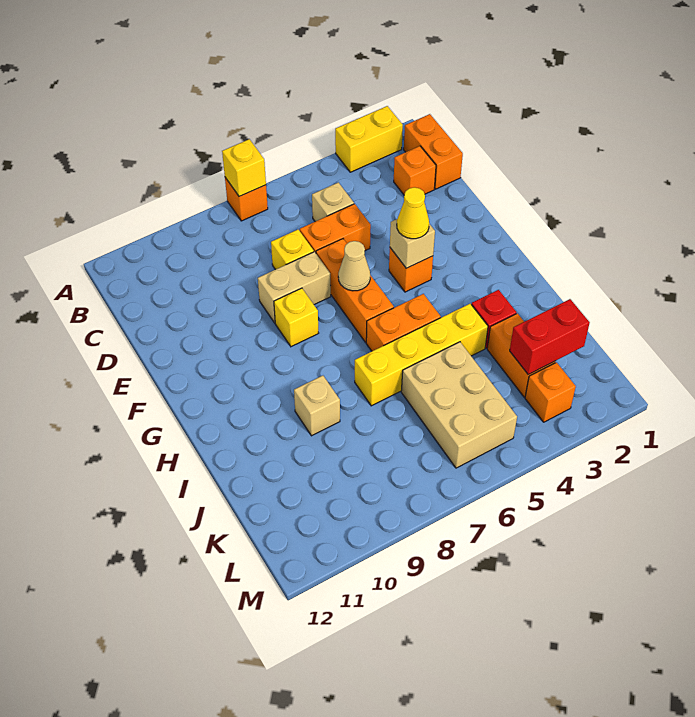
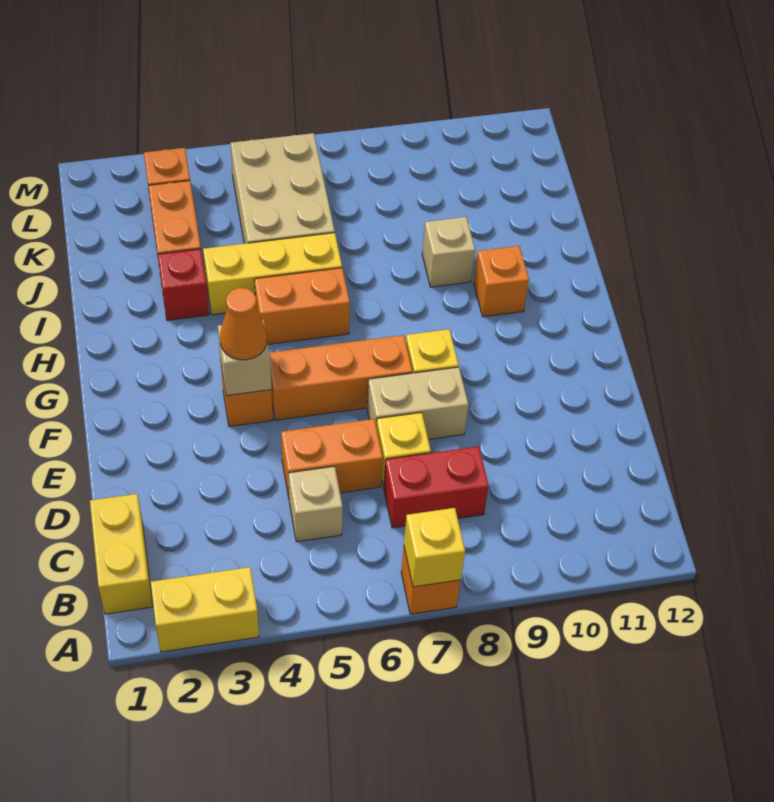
orange 1x2 brick [404,114,463,189] -> yellow 1x2 brick [90,494,153,614]
orange 1x1 brick [394,146,436,195] -> orange 1x1 brick moved to [474,246,529,317]
orange 1x3 brick [316,239,394,342] -> orange 1x3 brick turned to [269,335,412,420]
yellow 1x1 cone [397,187,429,239] -> orange 1x1 cone [220,288,267,360]
tan 1x1 cone [338,241,370,291] -> none
yellow 1x4 brick [355,304,488,406] -> yellow 1x3 brick [203,233,342,315]
red 1x2 brick [510,299,590,375] -> red 1x2 brick moved to [384,446,489,528]

